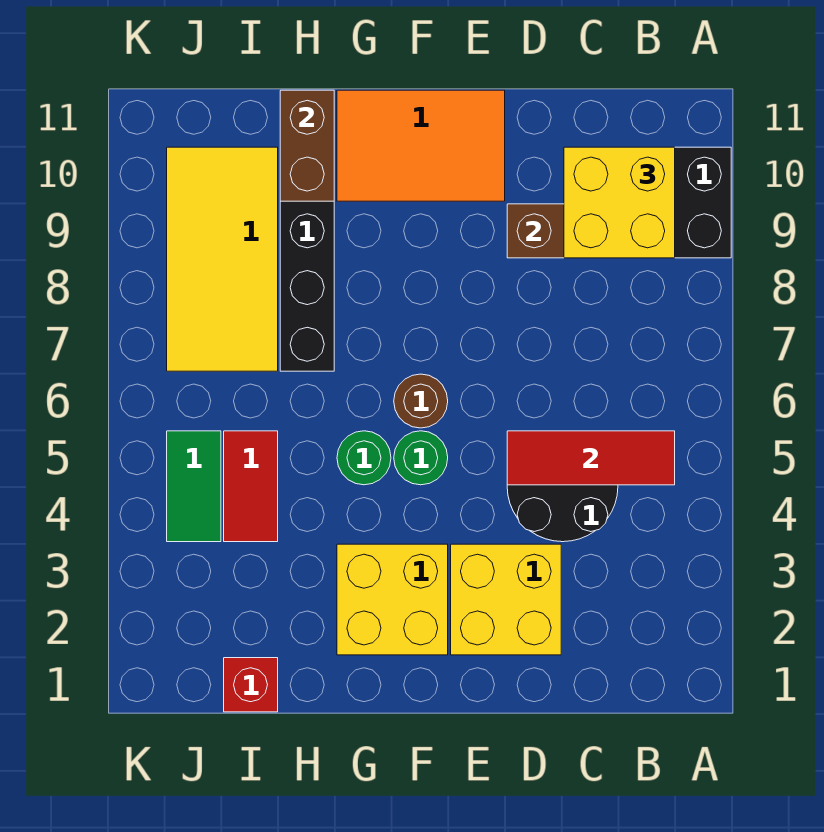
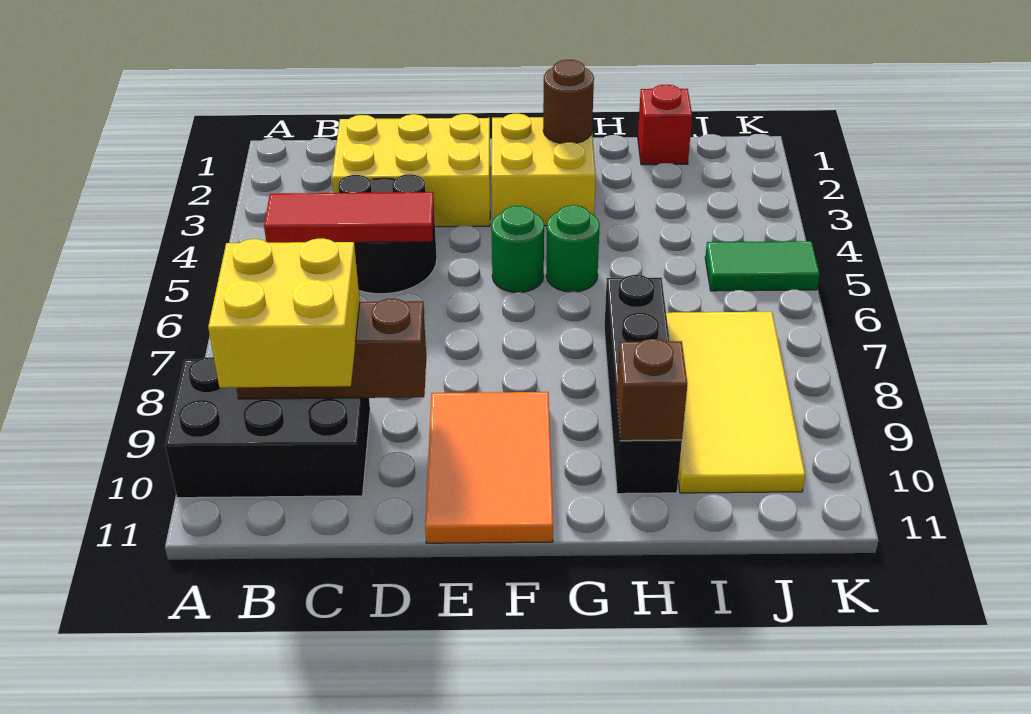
yellow 2x2 brick [451,544,561,655] -> yellow 2x3 brick [332,114,491,227]
orange 2x3 tile [337,90,505,201] -> orange 2x3 tile turned to [425,392,553,543]
brown 1x1 round brick [394,374,448,428] -> brown 1x1 round brick moved to [543,60,594,144]
brown 1x2 brick [280,90,334,201] -> brown 1x1 brick [617,339,687,441]
red 1x2 tile [224,431,278,542] -> none
green 1x2 tile [167,431,221,542] -> green 1x2 tile turned to [705,241,820,291]

